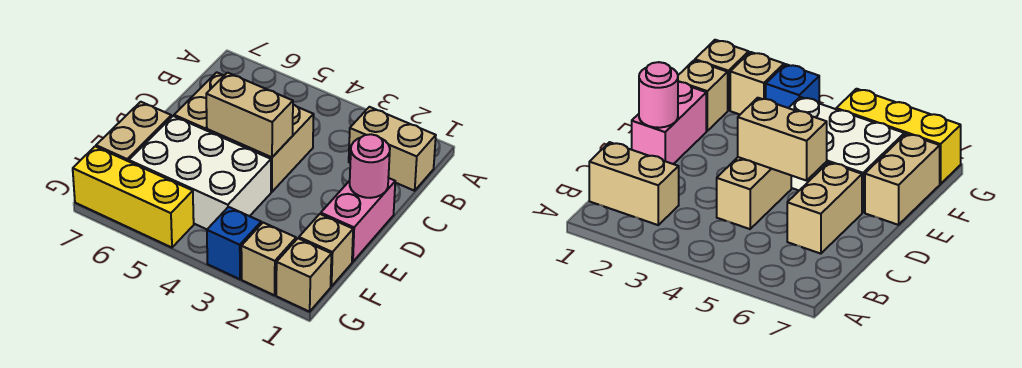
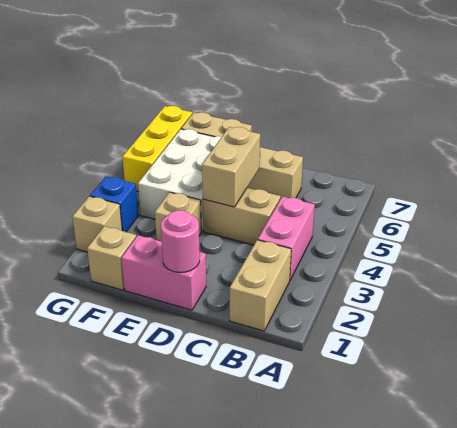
none -> pink 1x2 brick [258,196,315,280]
tan 1x1 brick [276,238,331,312] -> tan 1x1 brick moved to [155,192,201,242]

